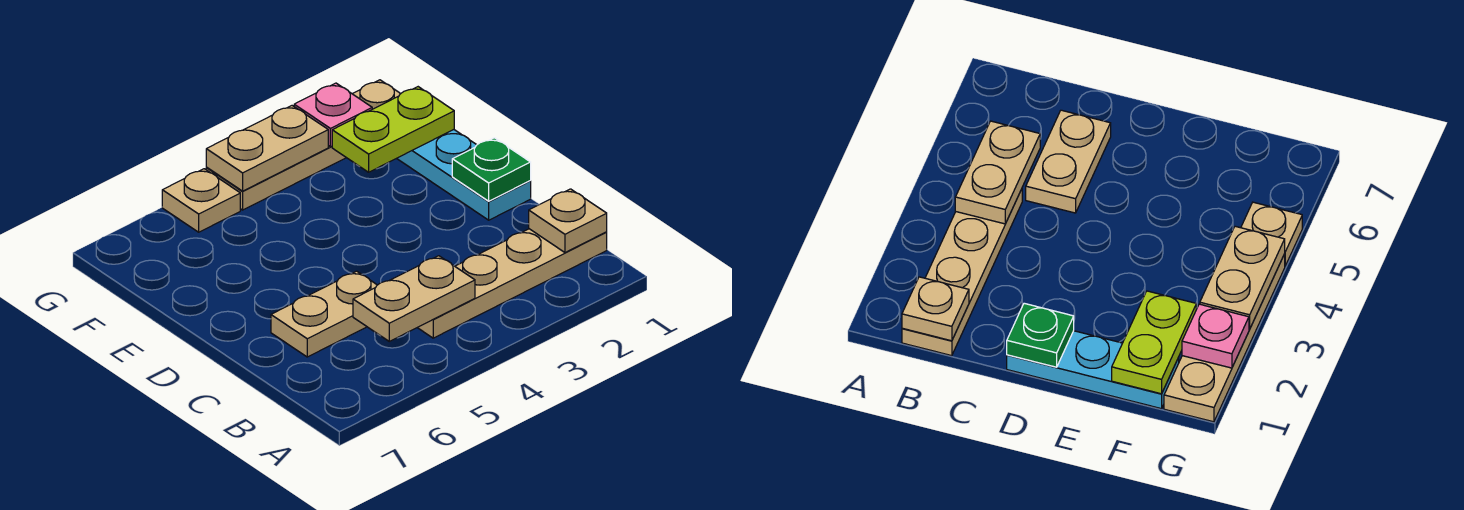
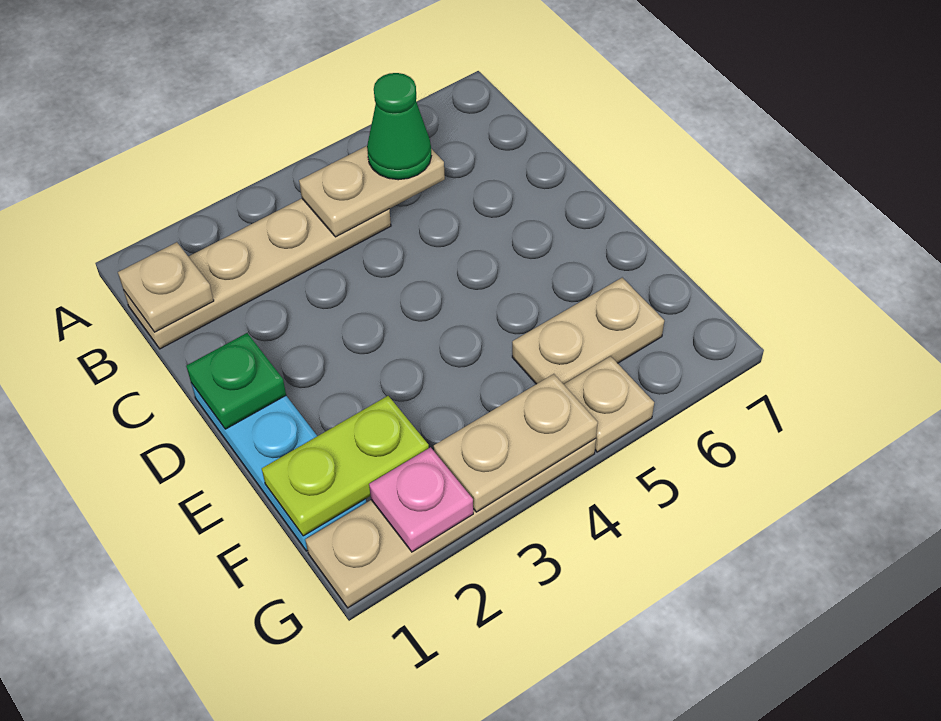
none -> green 1x1 cone [367,73,431,180]
tan 1x2 plate [271,271,377,357] -> tan 1x2 plate moved to [512,278,664,384]

